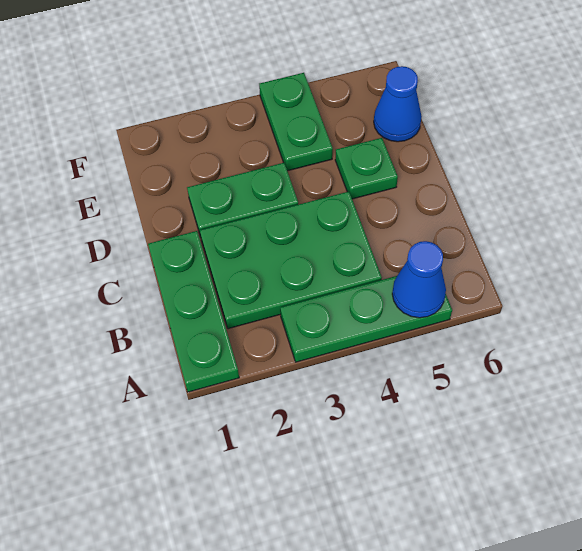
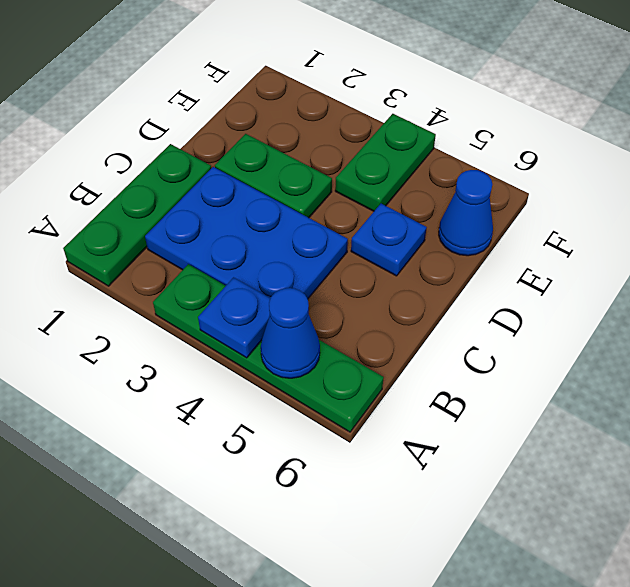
green 1x3 plate [280,276,452,362] -> green 1x4 plate [153,264,384,432]
none -> blue 1x1 plate [198,277,270,358]
green 2x3 plate [200,192,382,329] -> blue 2x3 plate [145,167,348,299]
green 1x1 plate [335,138,398,199] -> blue 1x1 plate [351,204,427,276]

